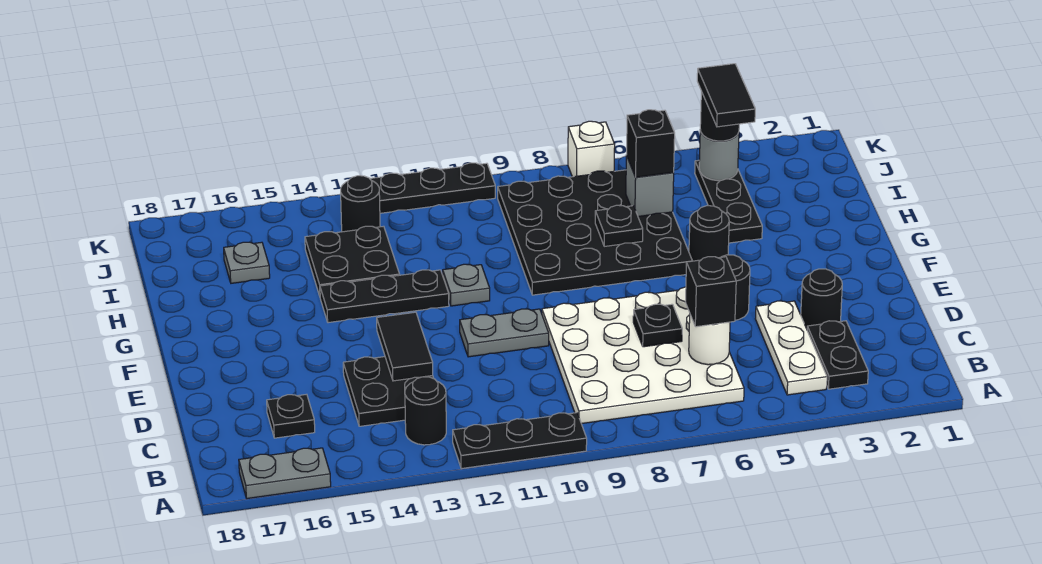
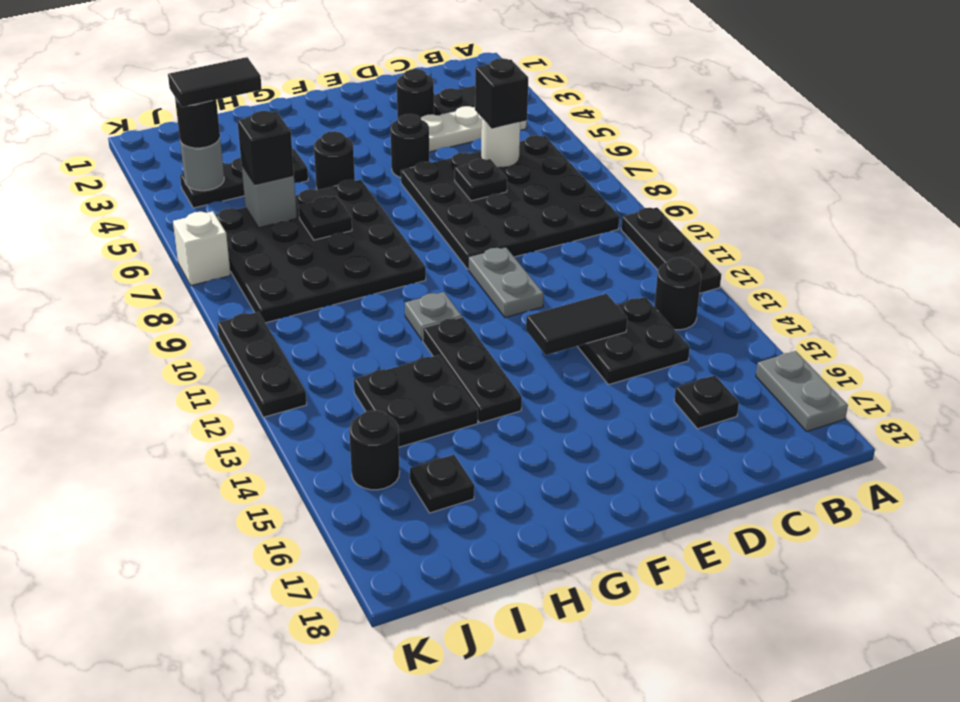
white 4x4 plate [542,287,744,424] -> black 4x4 plate [401,135,619,269]
grey 1x1 plate [224,242,270,283] -> black 1x1 plate [410,455,474,513]
black 1x1 round brick [341,176,380,232] -> black 1x1 round brick moved to [349,410,400,490]

